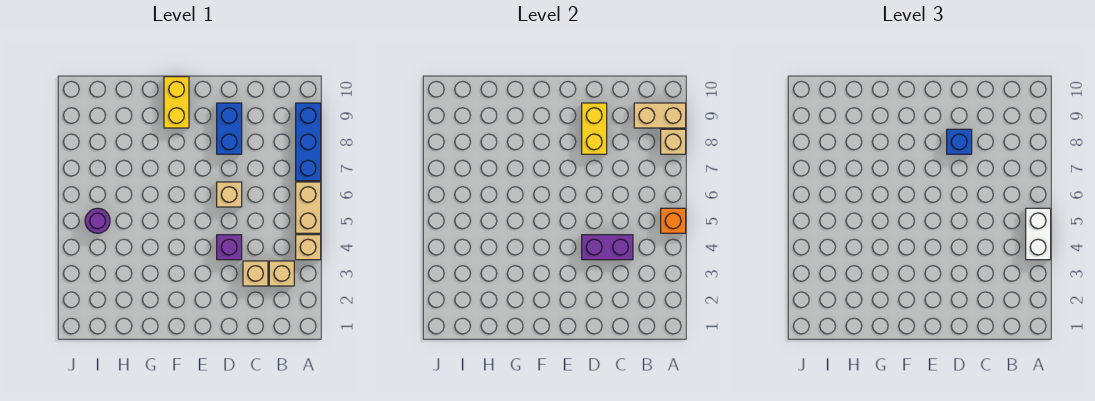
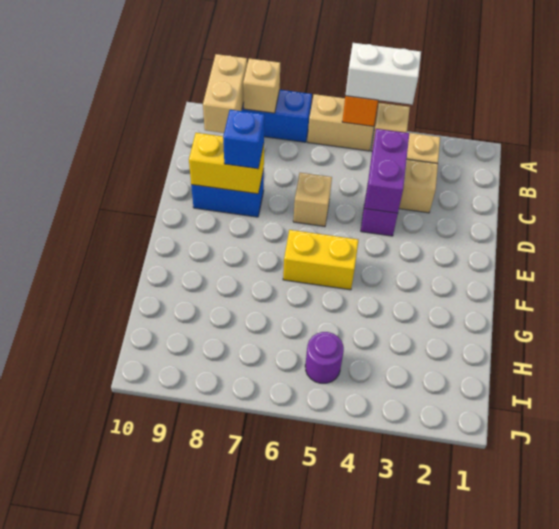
yellow 1x2 brick [164,77,189,128] -> yellow 1x2 brick moved to [283,230,358,290]

